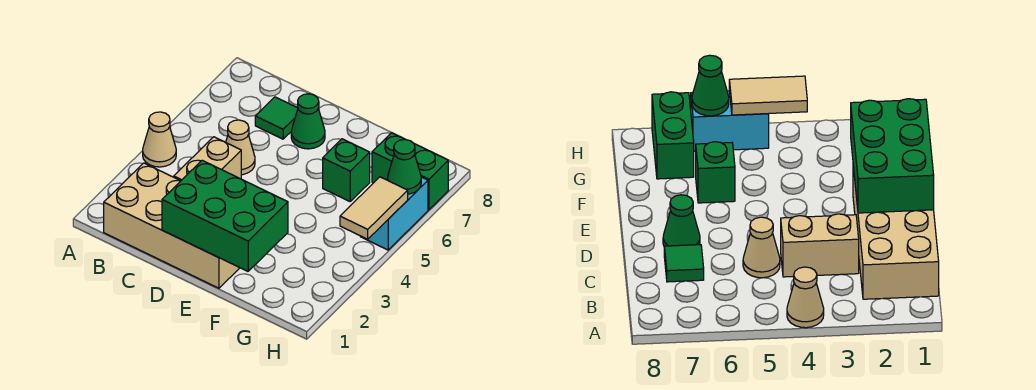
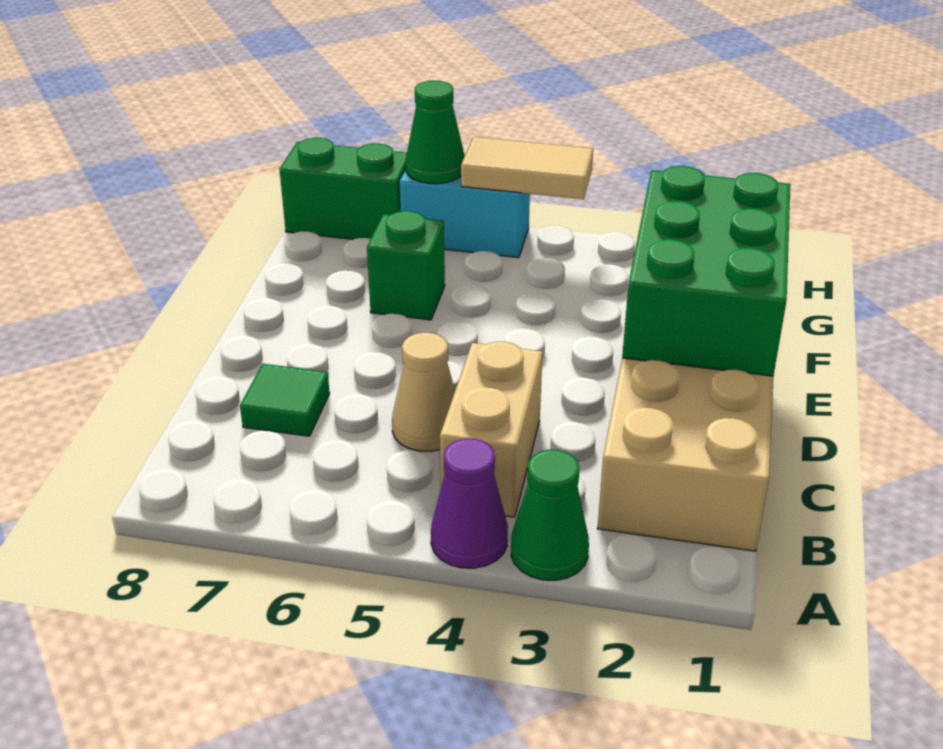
tan 1x1 cone [143,112,176,167] -> purple 1x1 cone [431,439,508,568]
tan 1x2 brick [174,137,241,181] -> tan 1x2 brick turned to [440,342,542,517]
green 1x1 cone [291,94,325,149] -> green 1x1 cone moved to [511,450,589,580]
green 1x2 brick [372,133,448,210] -> green 1x2 brick turned to [279,138,407,239]

